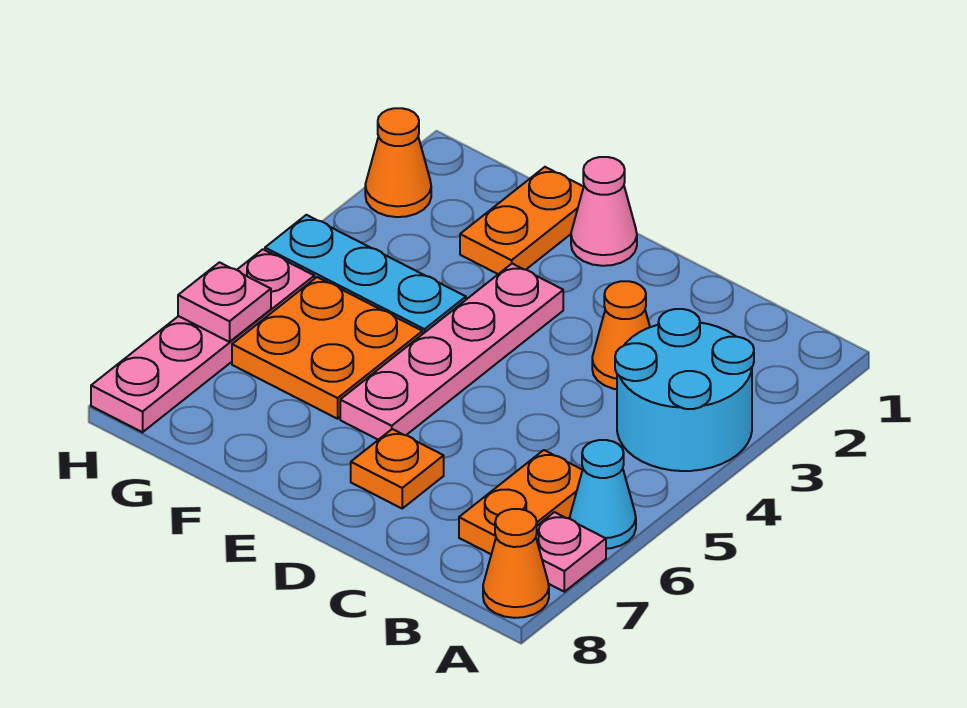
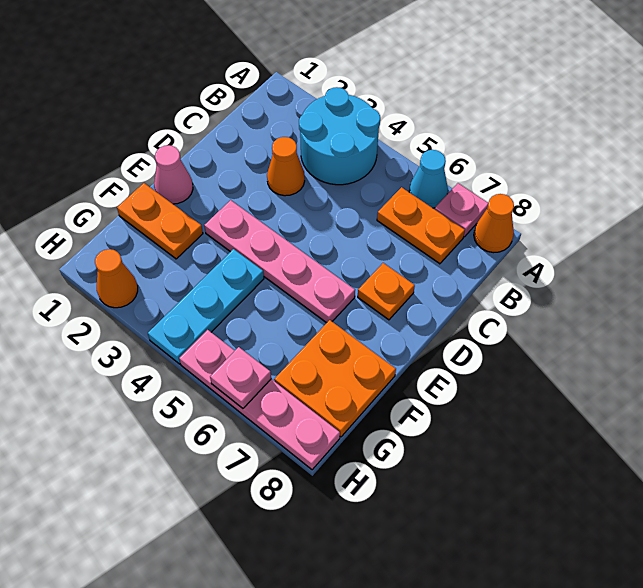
orange 2x2 plate [232,277,422,419] -> orange 2x2 plate moved to [274,320,396,437]

